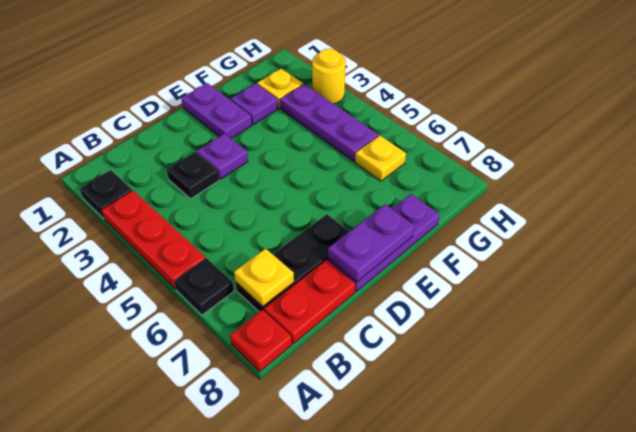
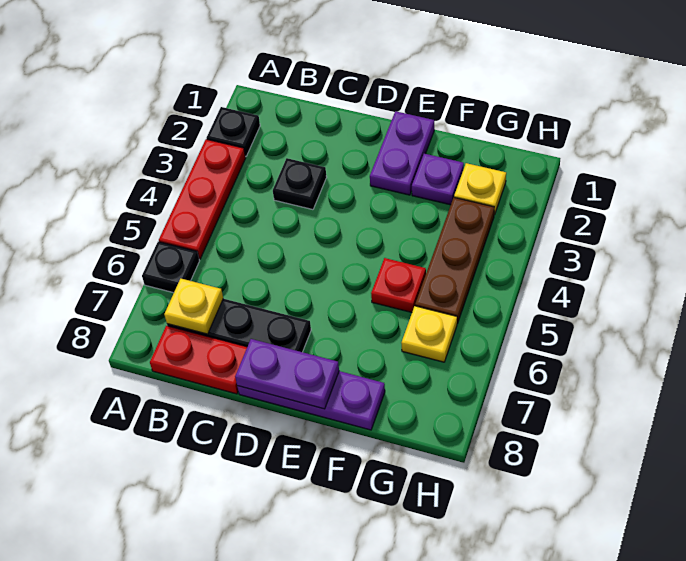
red 1x1 plate [230,310,292,372] -> red 1x1 plate moved to [371,258,426,312]
purple 1x1 plate [197,134,248,179] -> none
purple 1x3 plate [280,84,379,162] -> brown 1x3 plate [415,198,494,324]
yellow 1x1 round brick [312,49,346,104] -> none

